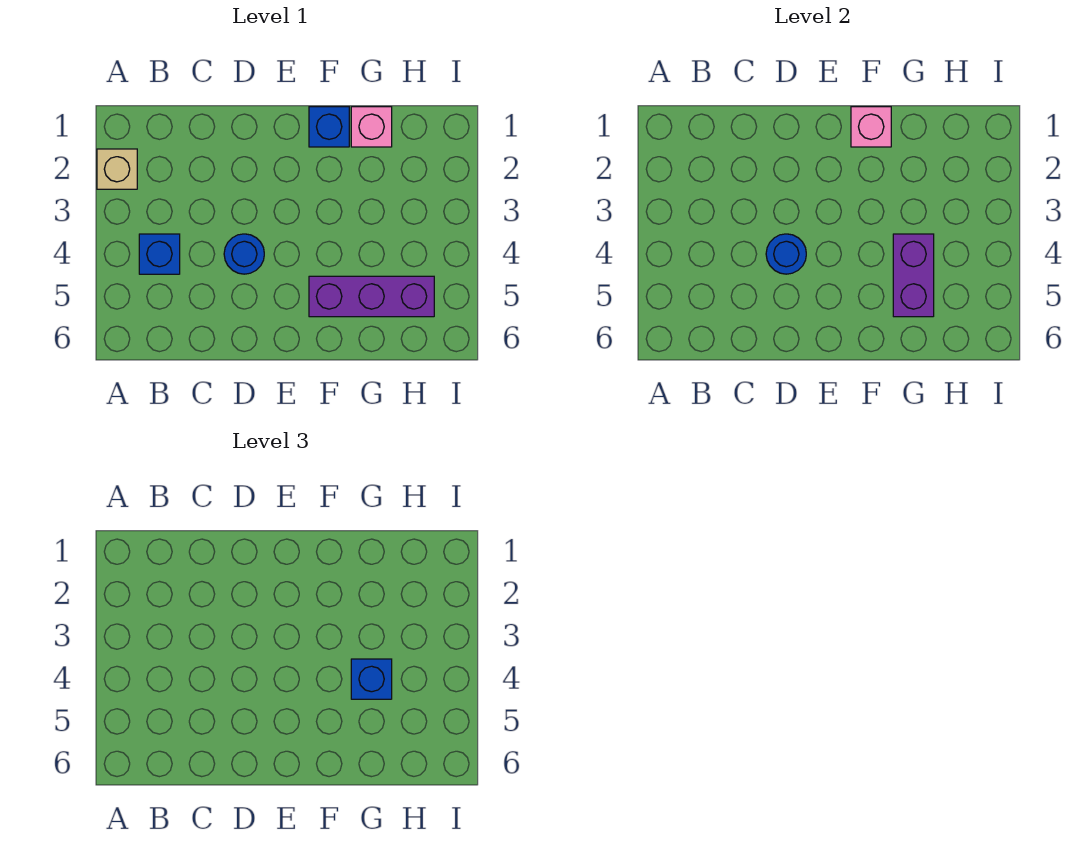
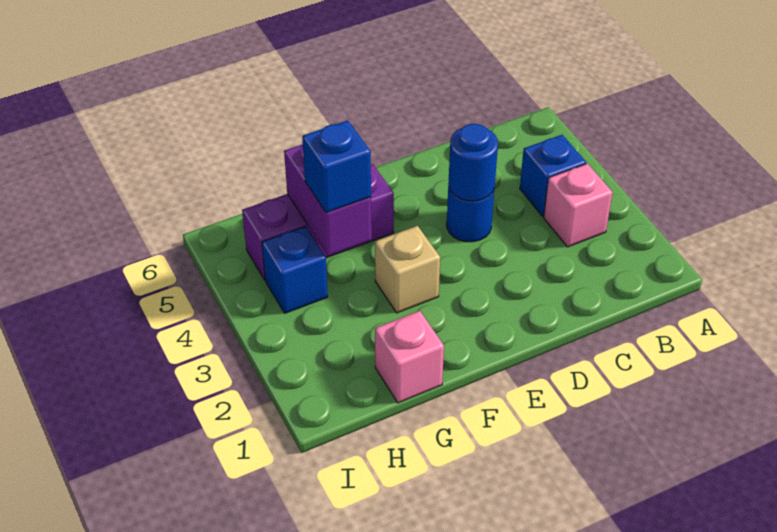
tan 1x1 brick [97,149,137,189] -> tan 1x1 brick moved to [375,226,440,313]
blue 1x1 brick [309,107,349,147] -> blue 1x1 brick moved to [262,226,328,313]
pink 1x1 brick [851,107,891,147] -> pink 1x1 brick moved to [544,164,613,247]

